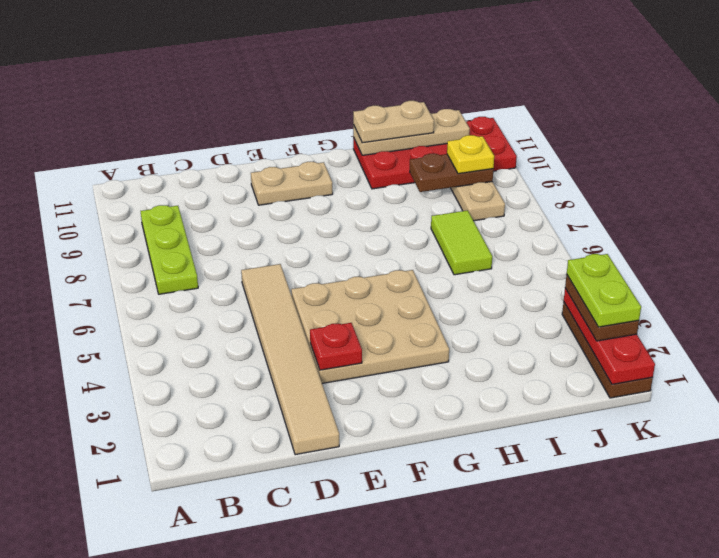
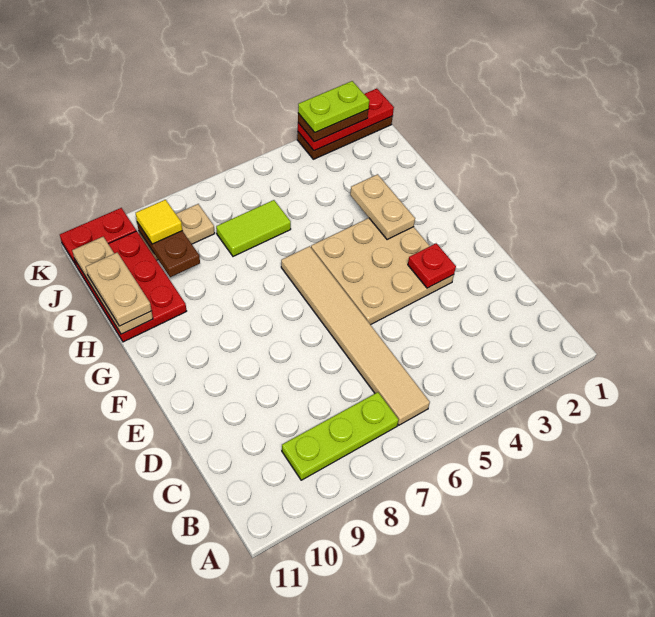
tan 1x6 tile [241,264,339,455] -> tan 1x6 tile turned to [281,246,430,425]
tan 1x2 plate [251,162,333,205] -> tan 1x2 plate moved to [350,174,415,240]
yellow 1x1 plate [447,135,494,174] -> yellow 1x1 tile [136,200,182,244]

